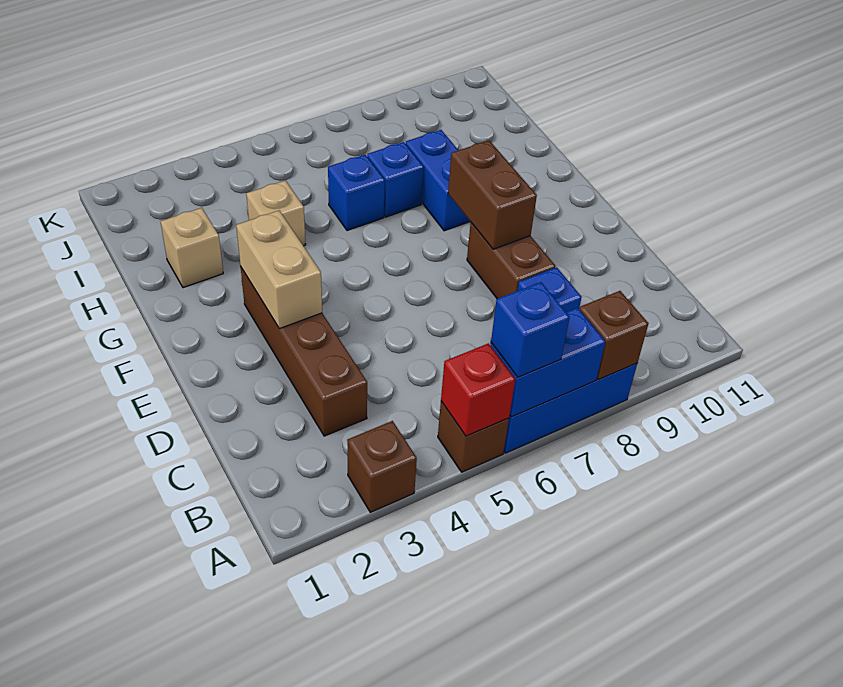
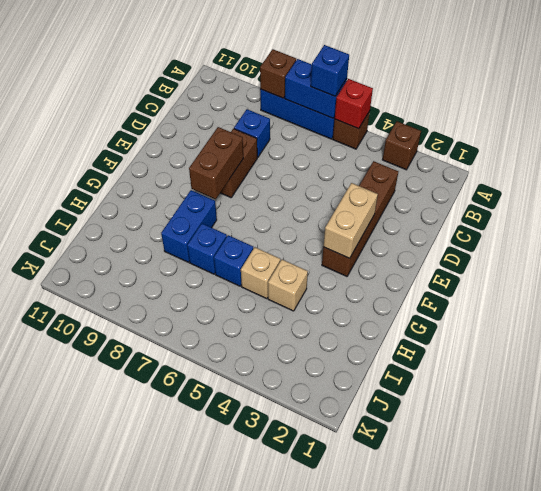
tan 1x1 brick [160,208,223,288] -> tan 1x1 brick moved to [241,247,280,299]

